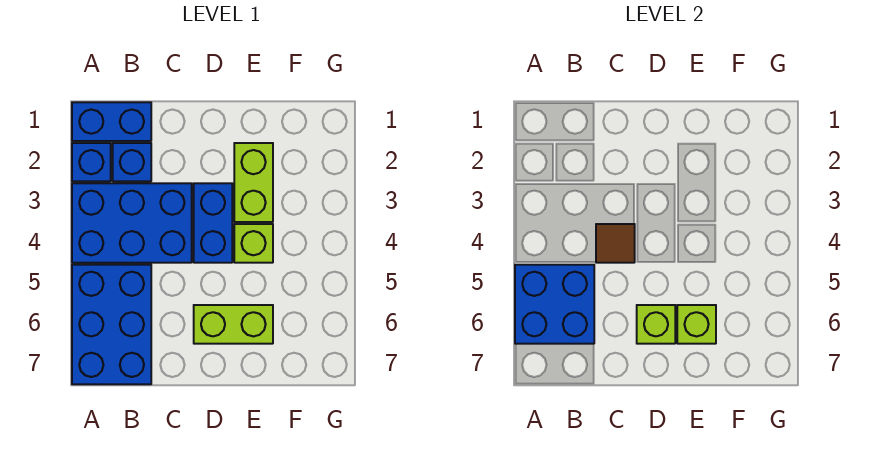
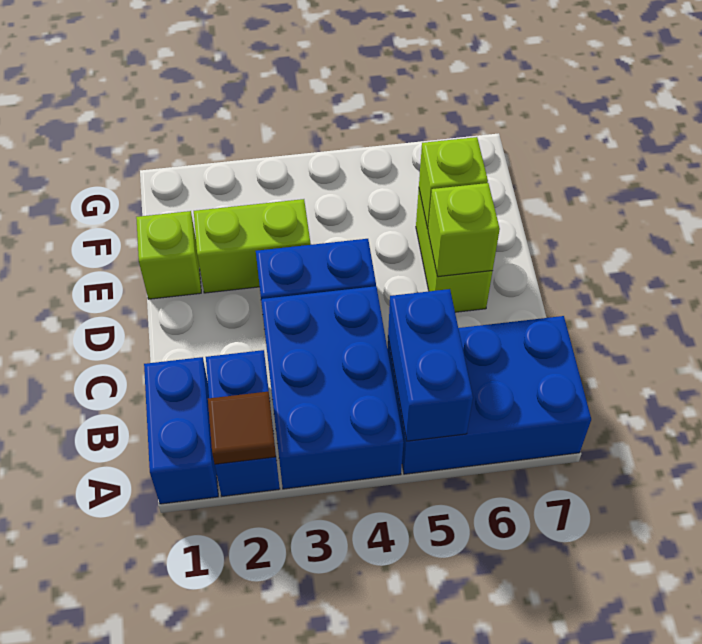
blue 2x2 brick [515,265,594,344] -> blue 1x2 brick [388,289,473,441]
brown 1x1 tile [596,224,635,263] -> brown 1x1 tile moved to [208,391,276,464]
lime 1x1 brick [234,224,273,263] -> lime 1x1 brick moved to [136,211,201,299]

